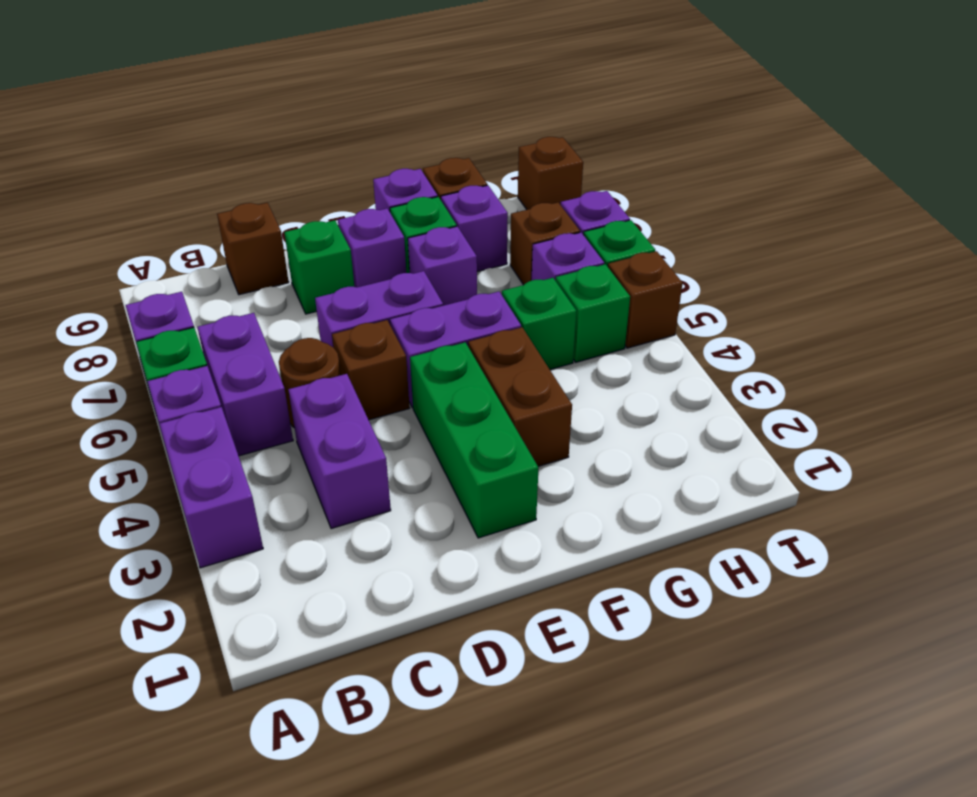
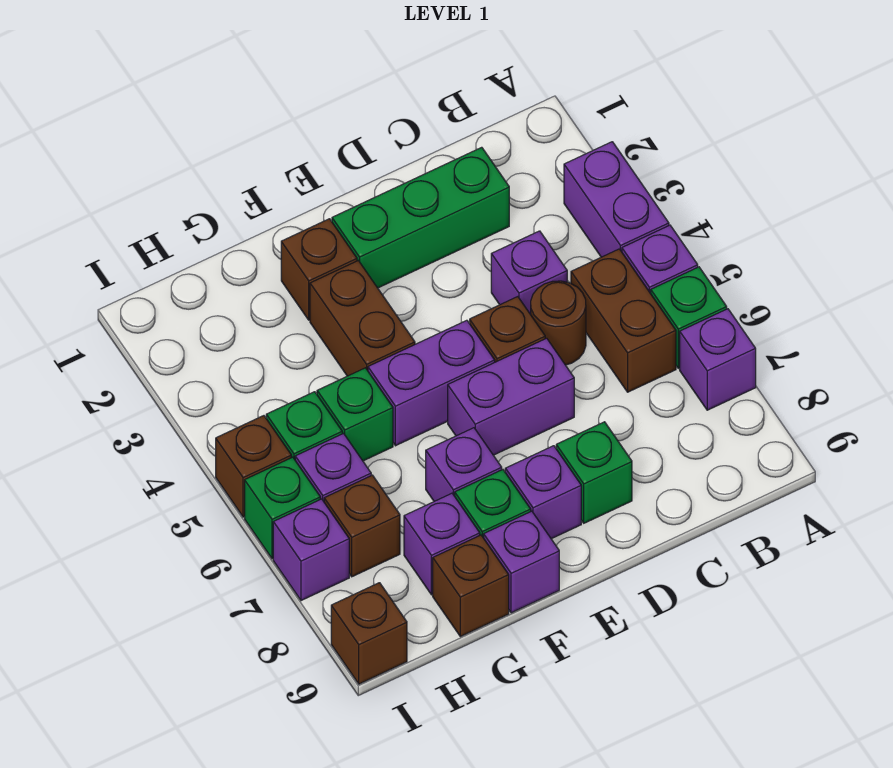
purple 1x2 brick [197,313,293,456] -> brown 1x2 brick [571,249,676,392]
purple 1x2 brick [288,374,391,529] -> purple 1x1 brick [491,231,567,314]
brown 1x1 brick [217,203,289,295] -> brown 1x1 brick moved to [281,219,357,320]
green 1x3 brick [410,342,538,538] -> green 1x3 brick turned to [332,147,509,288]

